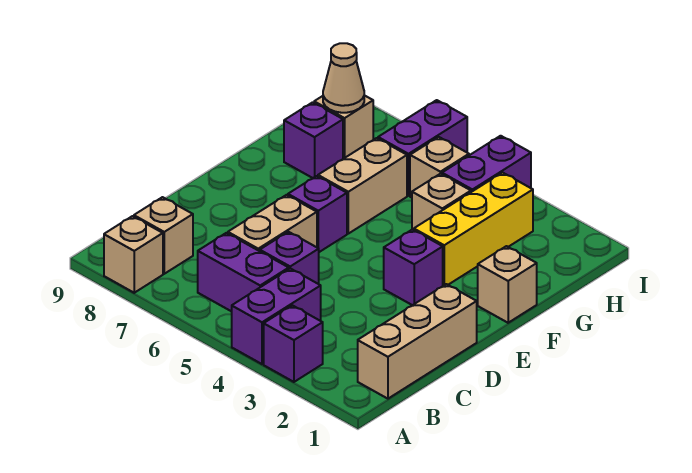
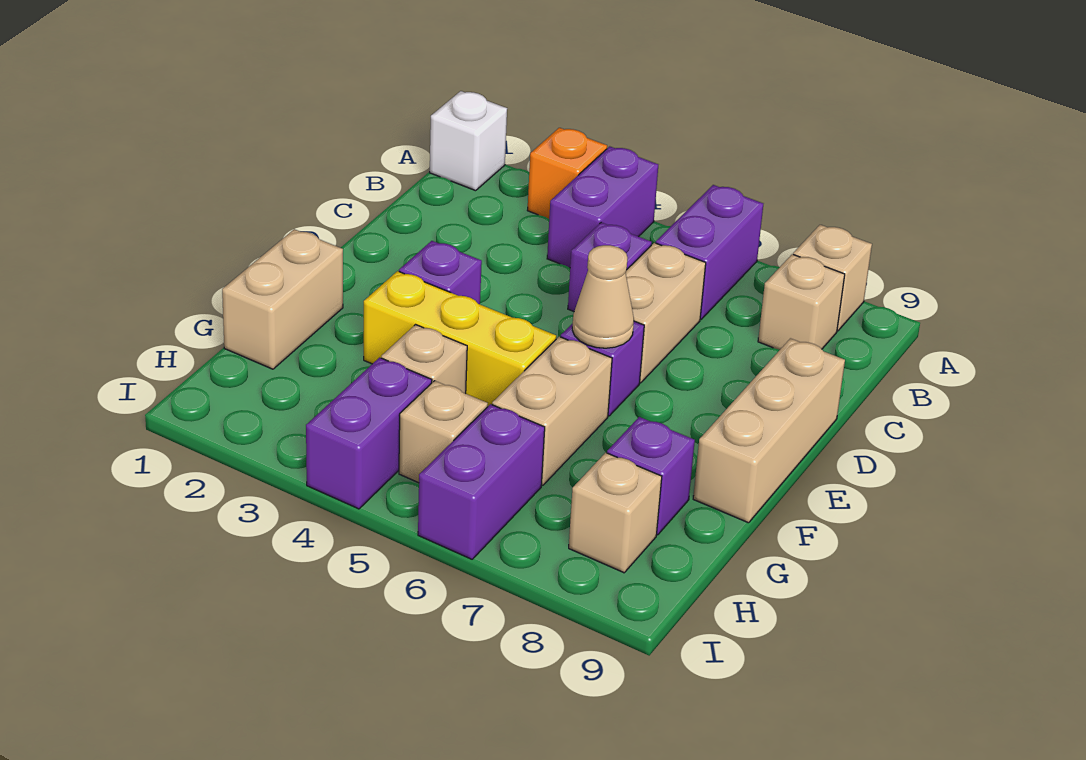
none -> white 1x1 brick [430,91,507,191]
purple 1x1 brick [264,305,323,382] -> orange 1x1 brick [527,128,607,219]
tan 1x3 brick [358,284,477,399] -> tan 1x3 brick moved to [693,338,845,523]
purple 1x2 brick [198,233,289,312] -> purple 1x2 brick turned to [656,185,763,319]
tan 1x1 brick [478,246,537,323] -> tan 1x2 brick [222,229,343,369]
yellow 1x3 brick [414,173,533,286] -> yellow 1x3 brick turned to [364,271,556,406]
tan 1x1 cone [323,43,364,113] -> tan 1x1 cone moved to [572,245,634,348]

